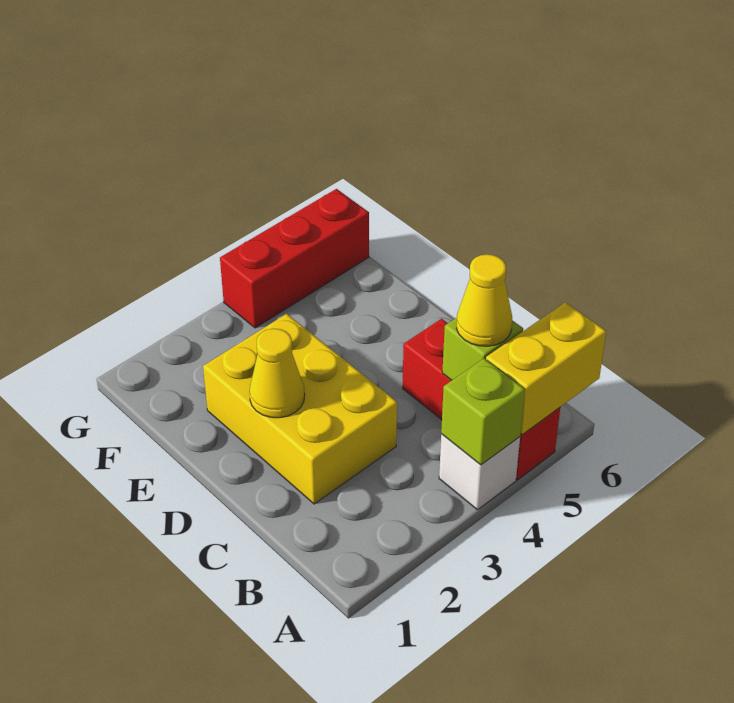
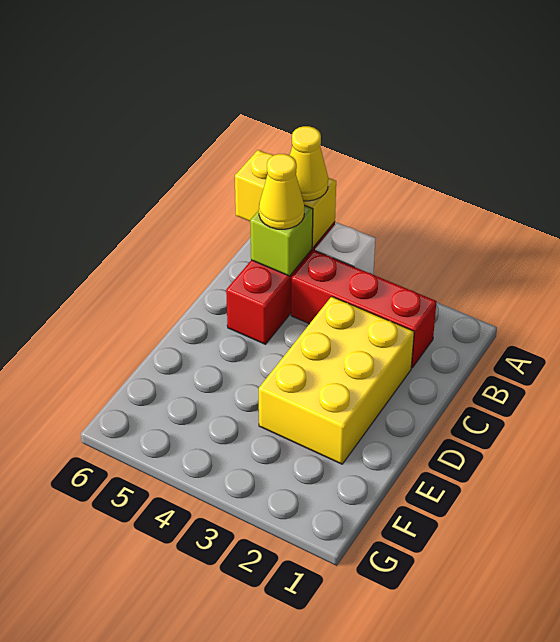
lime 1x1 brick [441,358,525,465] -> none
yellow 1x1 cone [249,329,305,418] -> yellow 1x1 cone moved to [290,126,328,201]
red 1x3 brick [220,189,369,328] -> red 1x3 brick moved to [291,250,437,368]

